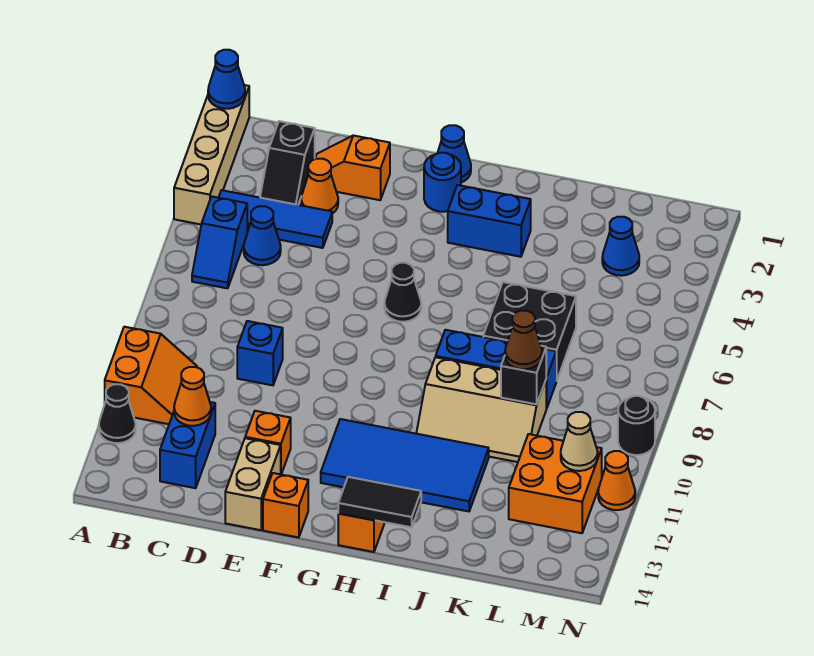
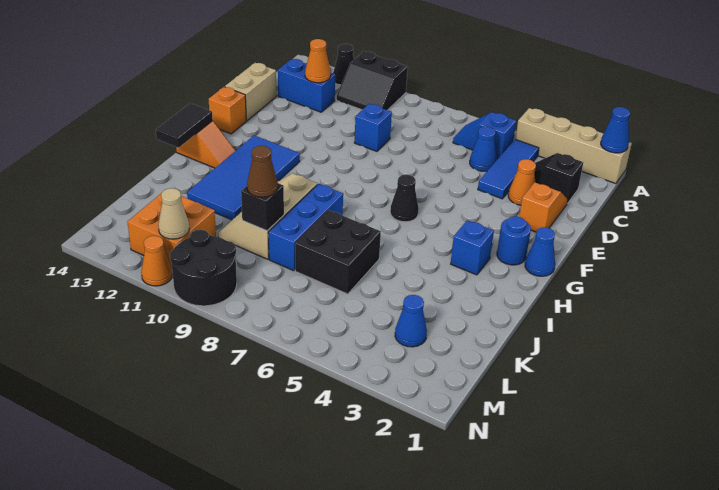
orange 2x2 slope [105,327,197,424] -> black 2x2 slope [336,51,408,110]
orange 1x1 brick [245,411,291,474] -> none
tan 1x2 brick [225,438,281,530] -> tan 1x2 brick turned to [225,63,276,121]
blue 1x2 brick [448,185,531,257] -> blue 1x1 brick [451,220,494,275]
black 1x1 round brick [618,396,655,455] -> black 2x2 round brick [170,230,237,306]

